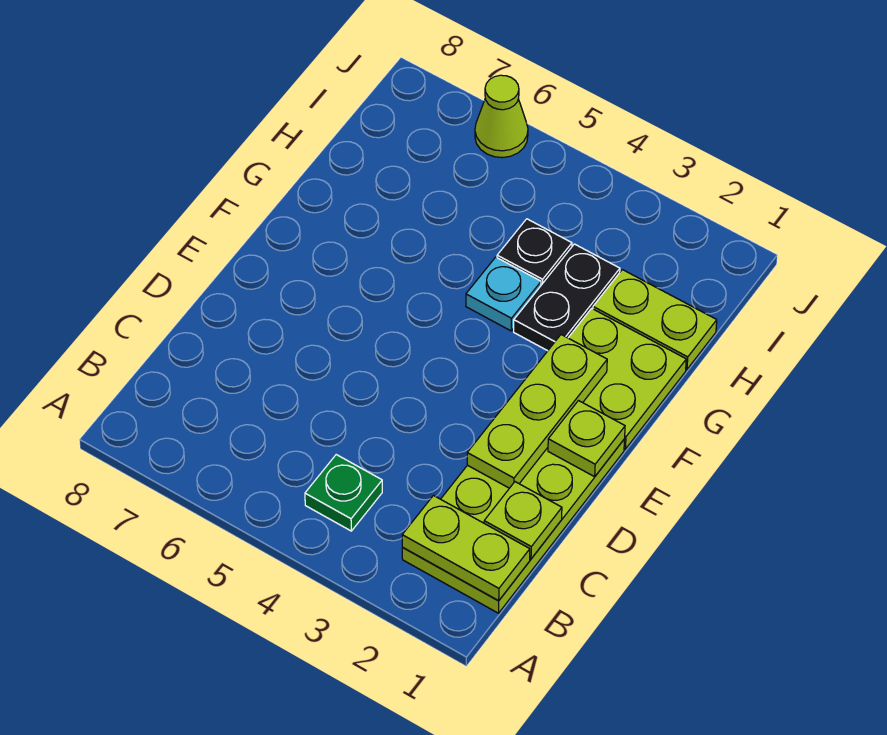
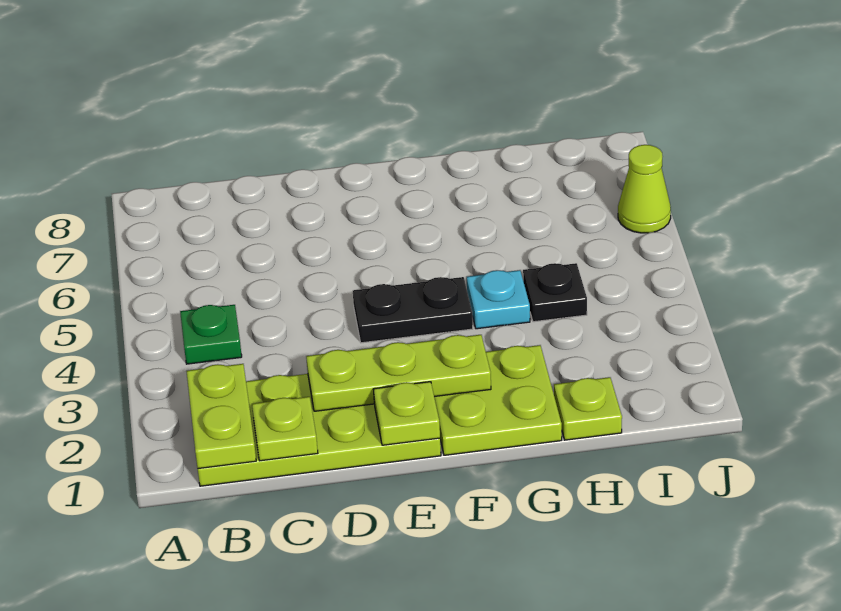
black 1x2 plate [514,244,620,351] -> black 1x2 plate moved to [353,277,473,343]
lime 1x2 plate [593,270,717,369] -> lime 1x1 plate [554,377,622,440]

